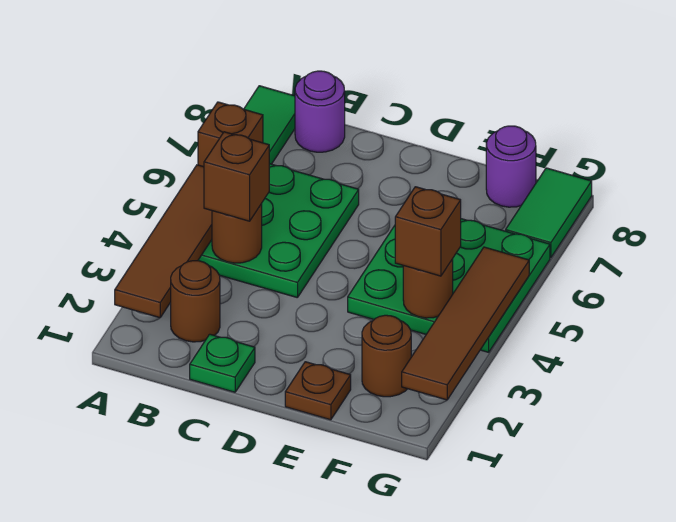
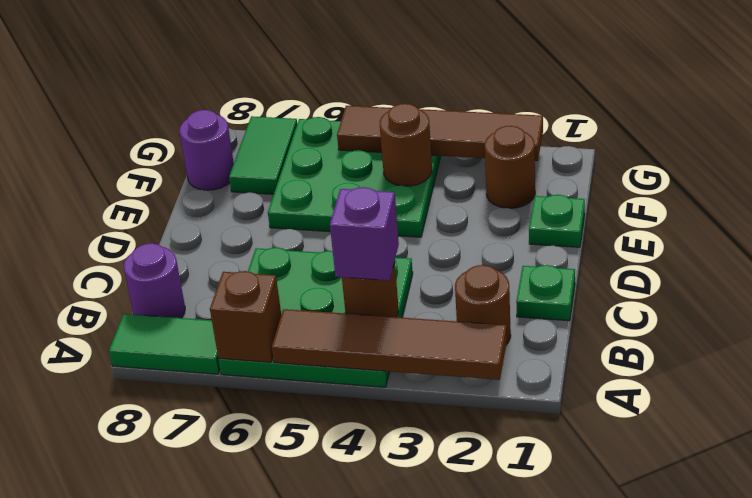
brown 1x1 brick [204,132,269,221] -> purple 1x1 brick [330,187,399,280]
brown 1x1 plate [285,362,351,420] -> green 1x1 plate [529,195,585,247]
brown 1x1 brick [395,187,461,276] -> none
green 1x2 tile [506,168,592,258] -> green 1x2 tile turned to [229,116,297,194]

